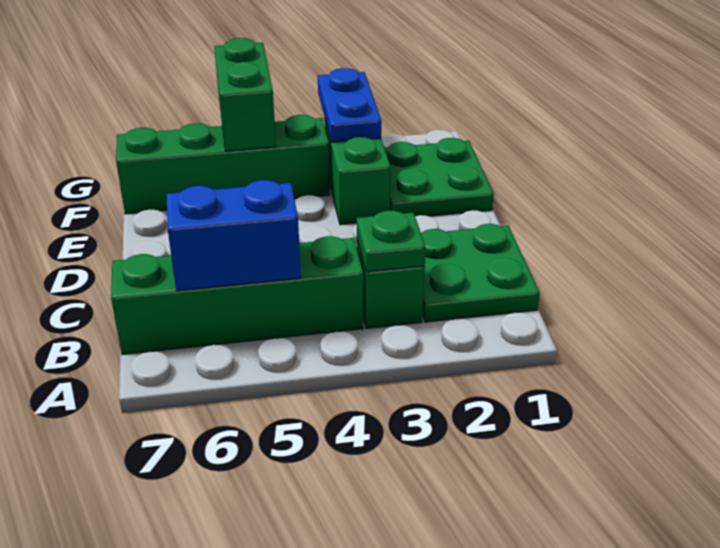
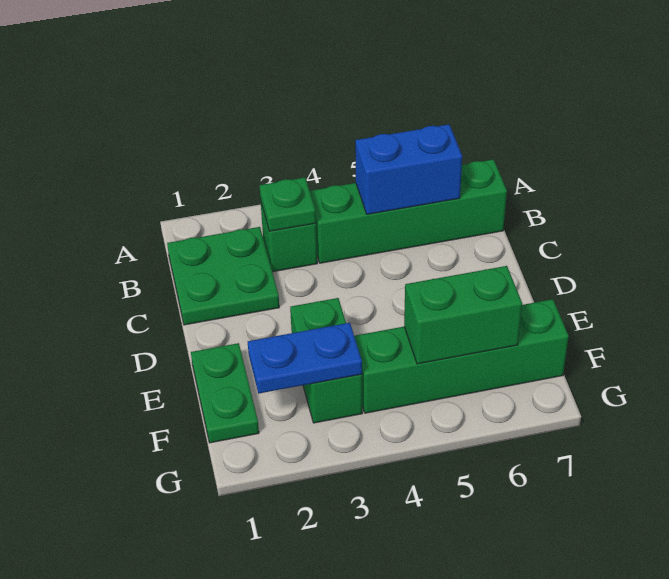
green 2x2 plate [384,138,494,216] -> green 1x2 plate [191,343,259,443]
blue 1x2 plate [318,68,381,142] -> blue 1x2 plate turned to [248,323,362,393]
green 1x2 brick [214,38,276,151] -> green 1x2 brick turned to [404,266,522,364]

